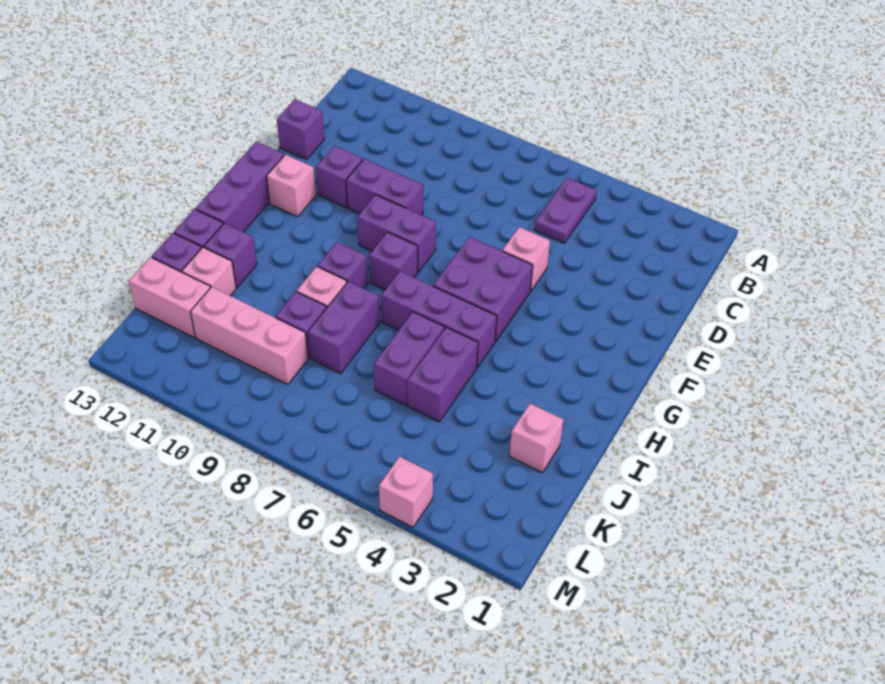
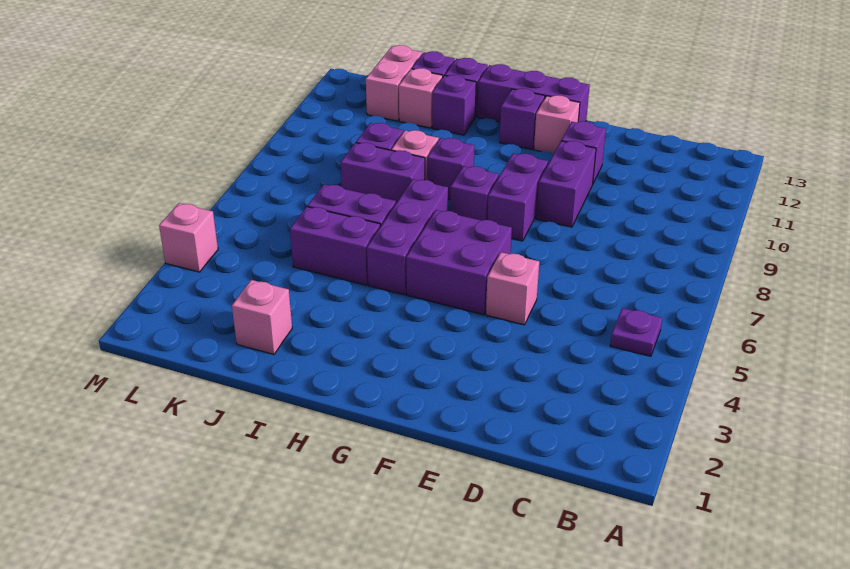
purple 1x2 plate [535,178,597,243] -> purple 1x1 plate [610,308,662,356]
purple 1x1 brick [277,99,324,159] -> purple 1x1 brick moved to [500,88,545,149]
pink 1x3 brick [191,287,308,384] -> none

